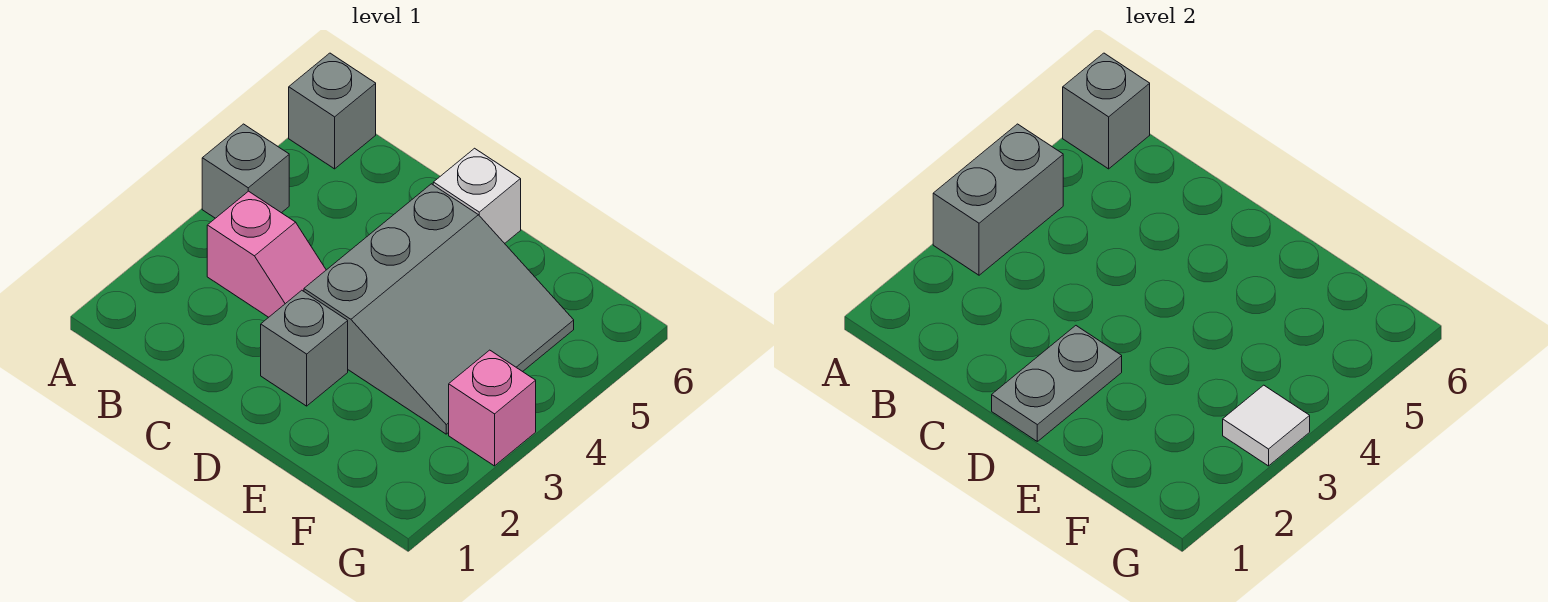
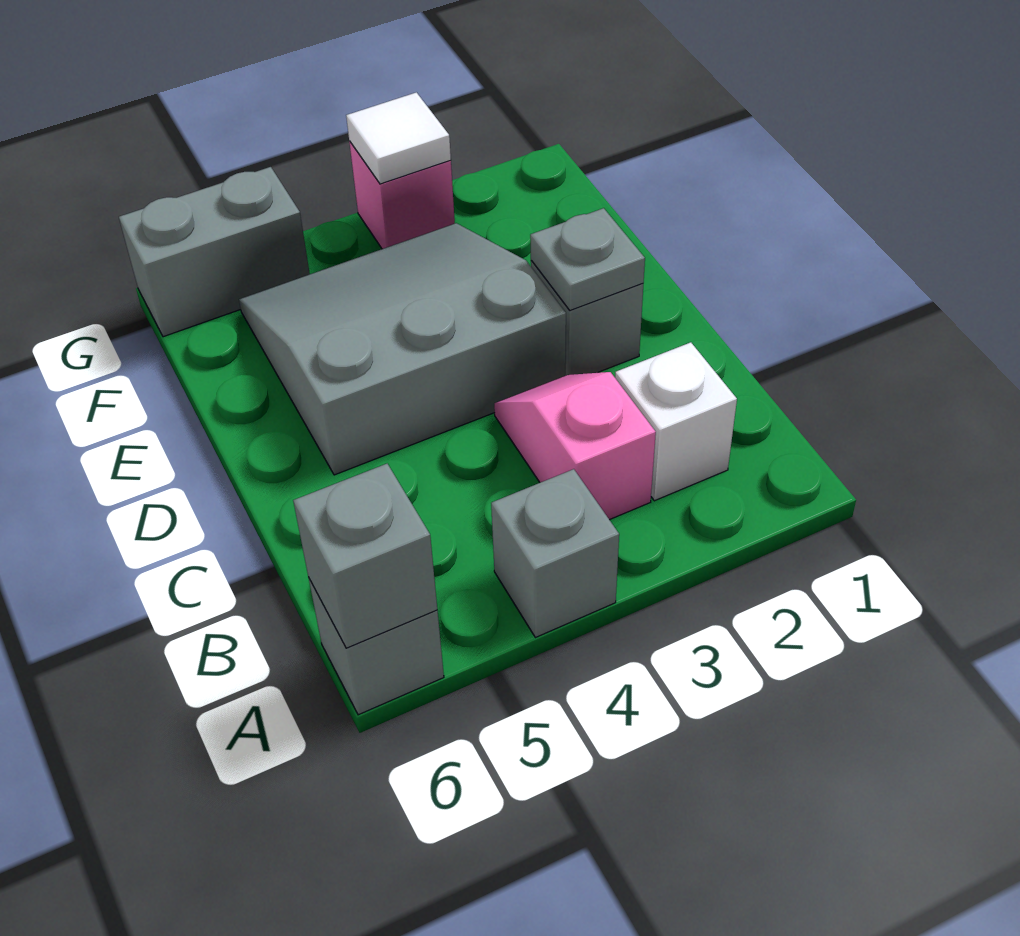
grey 1x2 brick [933,124,1063,275] -> grey 1x2 brick moved to [119,167,310,337]
grey 1x2 plate [992,326,1122,441] -> grey 1x1 plate [530,208,645,311]
white 1x1 brick [433,148,521,243] -> white 1x1 brick moved to [615,342,737,501]

